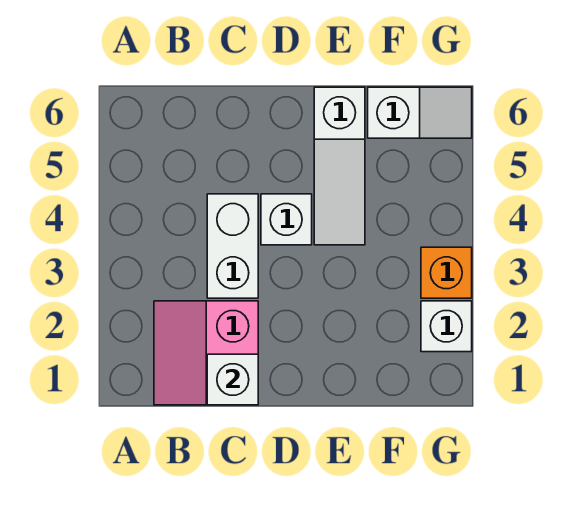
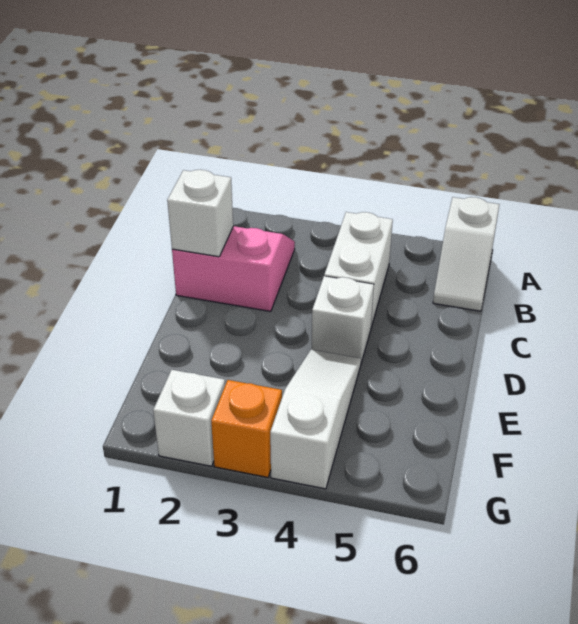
white 1x2 brick [207,194,258,298] -> white 1x2 brick turned to [324,212,393,327]
white 1x3 slope [314,87,365,245] -> white 1x3 slope turned to [270,349,361,489]
white 1x2 slope [368,87,472,138] -> white 1x2 slope moved to [433,197,499,311]

